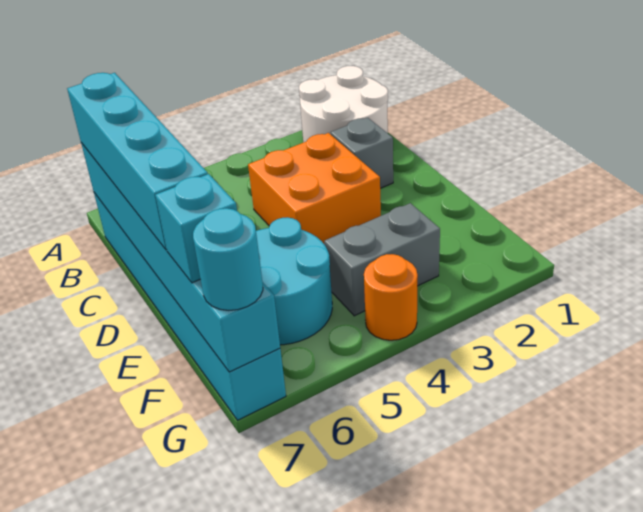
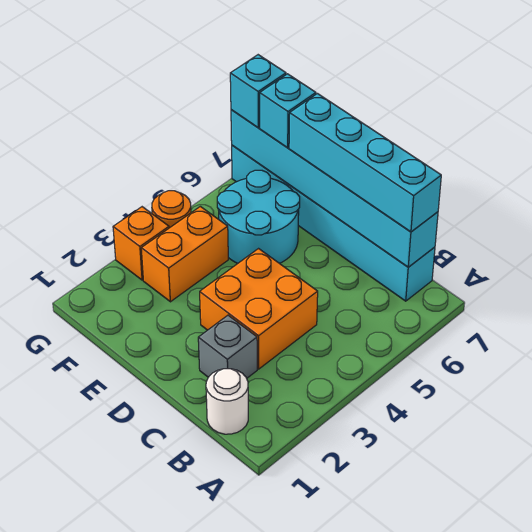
white 2x2 round brick [299,66,388,142] -> white 1x1 round brick [206,369,248,434]
grey 1x2 brick [324,203,440,316] -> orange 1x2 brick [141,206,228,302]
none -> orange 1x1 brick [113,207,169,280]
cyan 1x1 round brick [193,208,263,310] -> cyan 1x1 brick [230,55,286,128]

